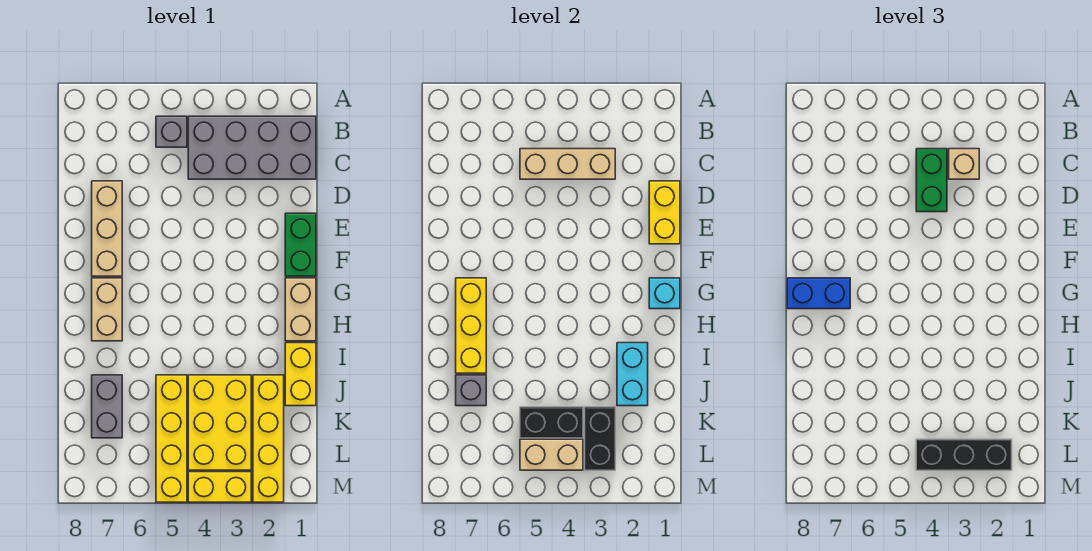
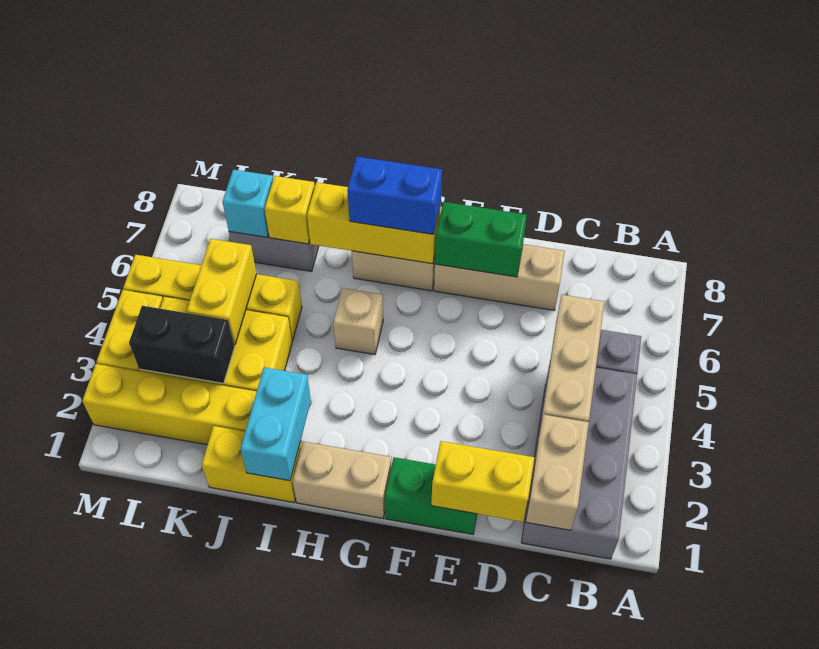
tan 1x1 brick [949,149,979,179] -> tan 1x1 brick moved to [333,288,383,355]
green 1x2 brick [916,149,947,212] -> green 1x2 brick moved to [435,202,527,277]
cyan 1x1 brick [649,278,680,309] -> cyan 1x1 brick moved to [222,170,273,237]
blue 1x2 brick [787,278,850,309] -> blue 1x2 brick turned to [347,157,442,234]
cyan 1x2 brick [617,343,648,406] -> cyan 1x2 brick turned to [240,367,311,481]
grey 1x1 brick [456,375,486,406] -> yellow 1x1 brick [265,176,315,244]
black 1x2 brick [520,407,583,438] -> yellow 1x2 brick [187,239,257,345]
black 1x3 brick [916,439,1012,470] -> none
tan 1x2 brick [520,439,583,470] -> tan 1x2 brick moved to [526,415,589,530]

